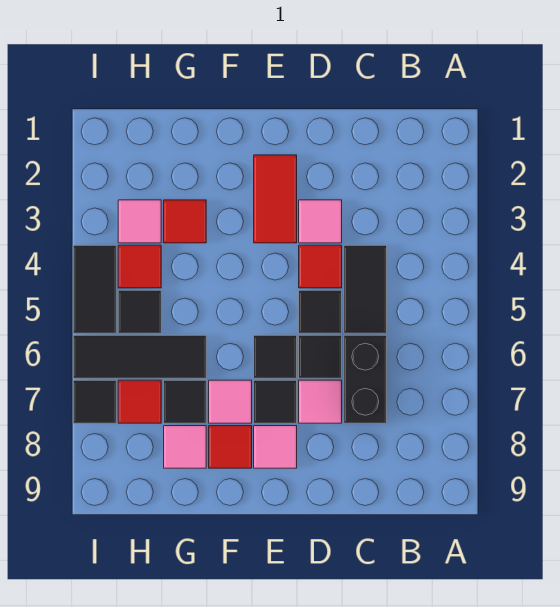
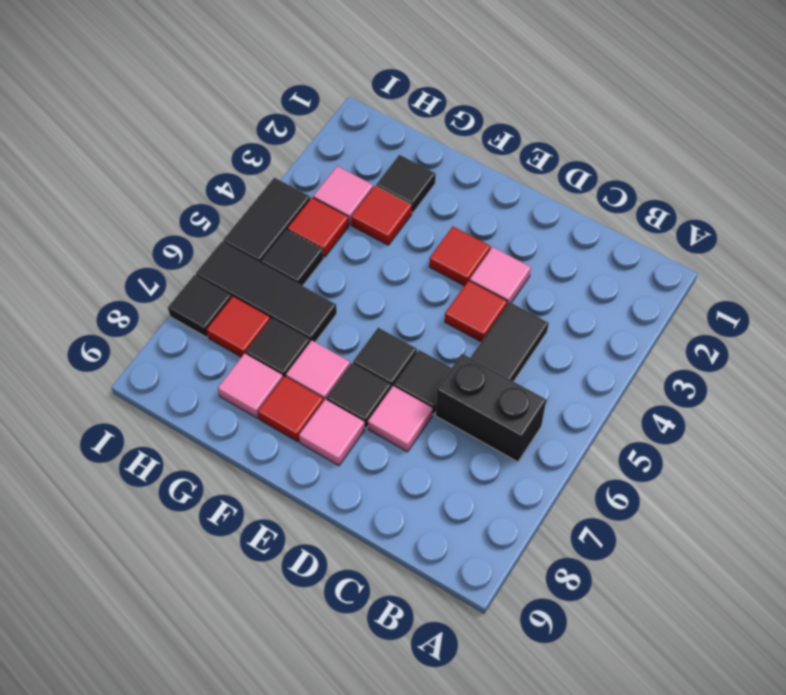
black 1x2 brick [344,335,387,423] -> black 1x2 brick turned to [436,354,546,462]
black 1x1 tile [299,290,342,333] -> black 1x1 tile moved to [376,155,436,213]
red 1x2 tile [254,155,297,243] -> red 1x1 tile [429,227,491,286]

